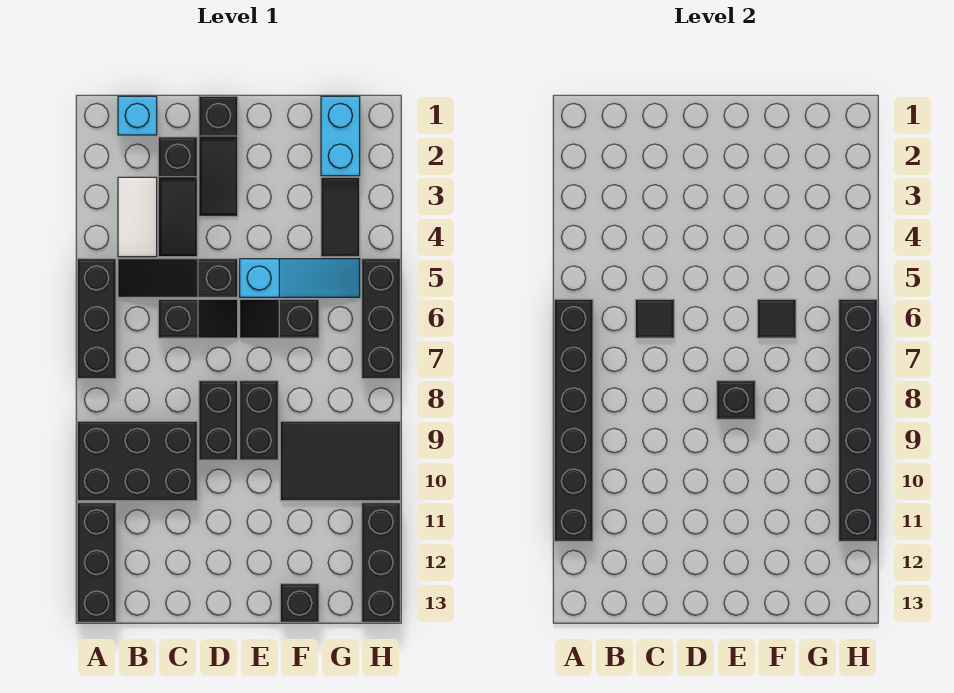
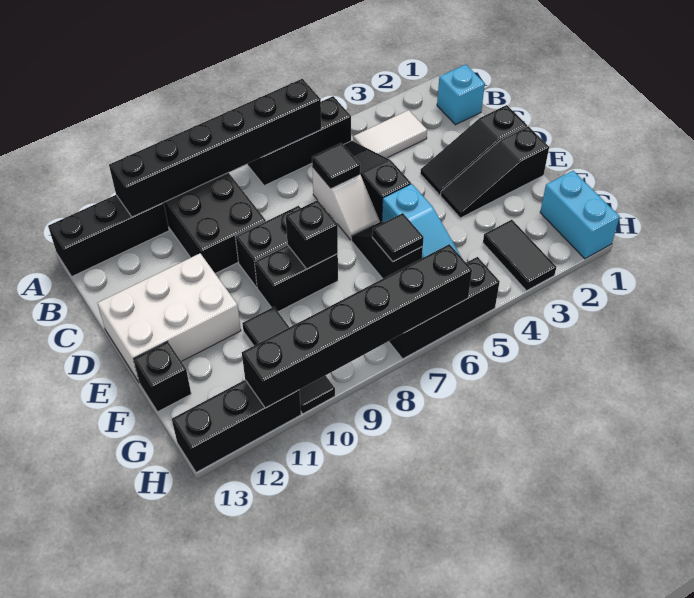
black 1x3 slope [158,137,197,257] -> black 1x3 slope moved to [441,126,549,218]
black 1x2 slope [158,299,238,338] -> white 1x2 slope [312,167,380,240]
none -> white 2x3 brick [98,254,241,383]
black 2x3 tile [280,421,400,501] -> black 1x3 tile [242,307,335,414]
cyan 1x2 brick [321,96,360,176] -> cyan 1x2 brick turned to [540,171,620,259]
black 1x2 tile [321,177,360,257] -> black 1x2 tile turned to [483,220,556,291]

